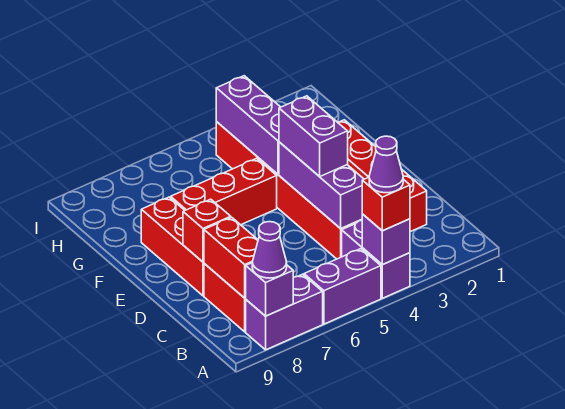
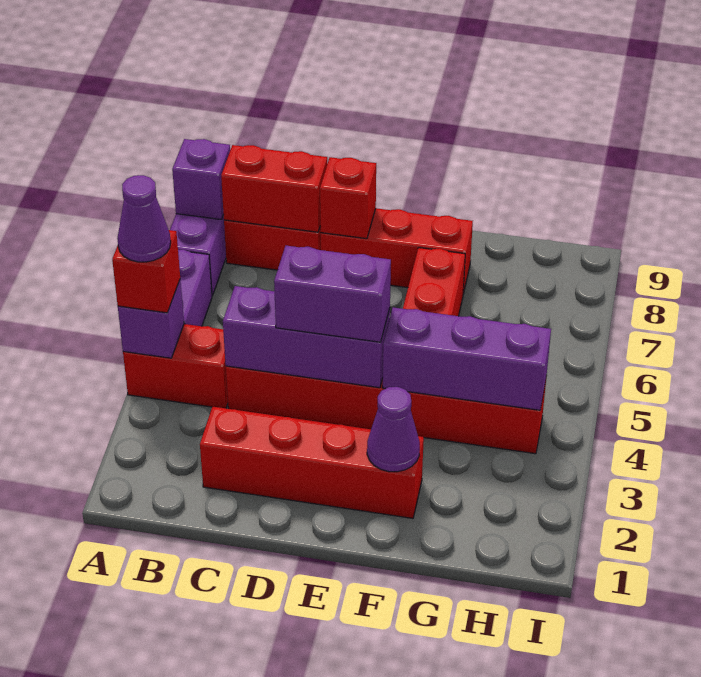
purple 1x2 brick [342,220,410,298] -> red 1x2 brick [123,324,228,408]
purple 1x1 cone [252,222,287,278] -> purple 1x1 cone moved to [367,387,420,472]

